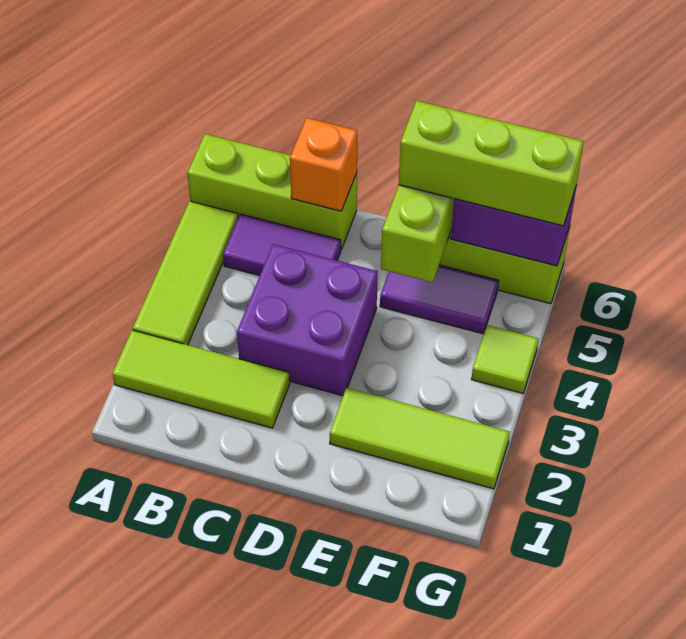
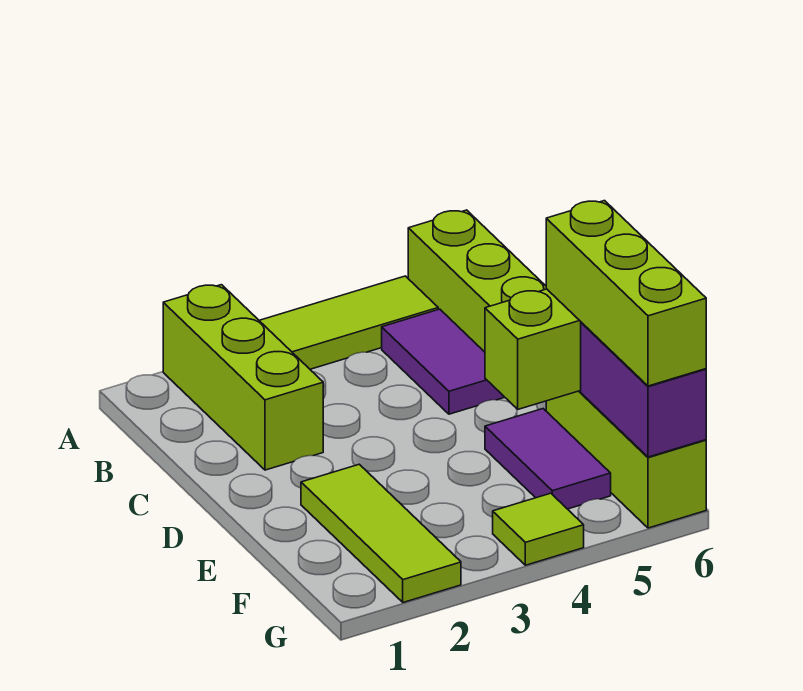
lime 1x3 tile [112,330,290,428] -> lime 1x3 brick [163,285,323,470]
purple 2x2 brick [237,244,378,396] -> none
orange 1x1 brick [290,118,357,211] -> none

